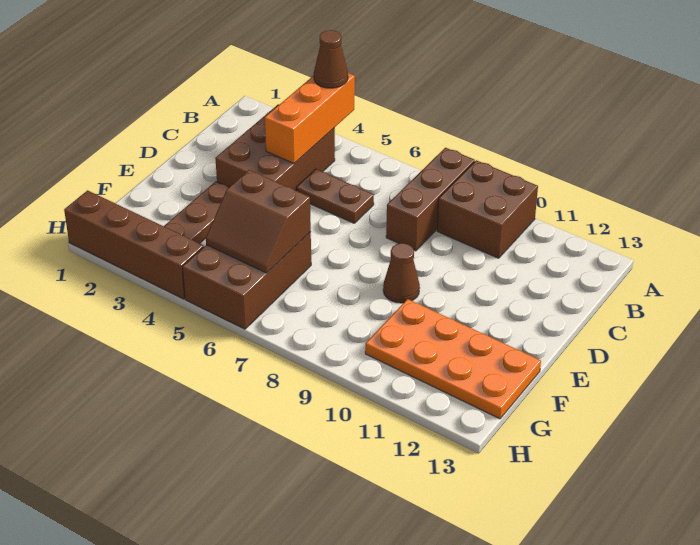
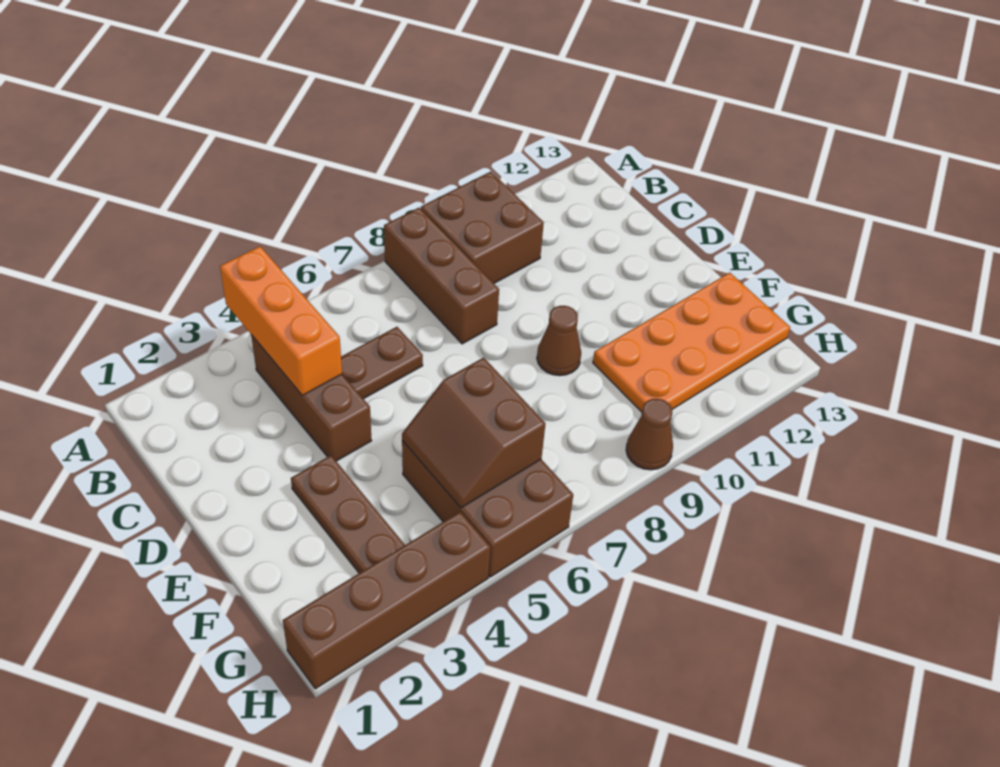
brown 1x1 cone [314,30,348,88] -> brown 1x1 cone moved to [626,399,673,470]
brown 2x3 brick [215,104,335,190] -> brown 1x3 brick [251,335,372,461]
brown 2x2 slope [206,170,311,273] -> brown 2x2 slope turned to [402,358,545,508]

